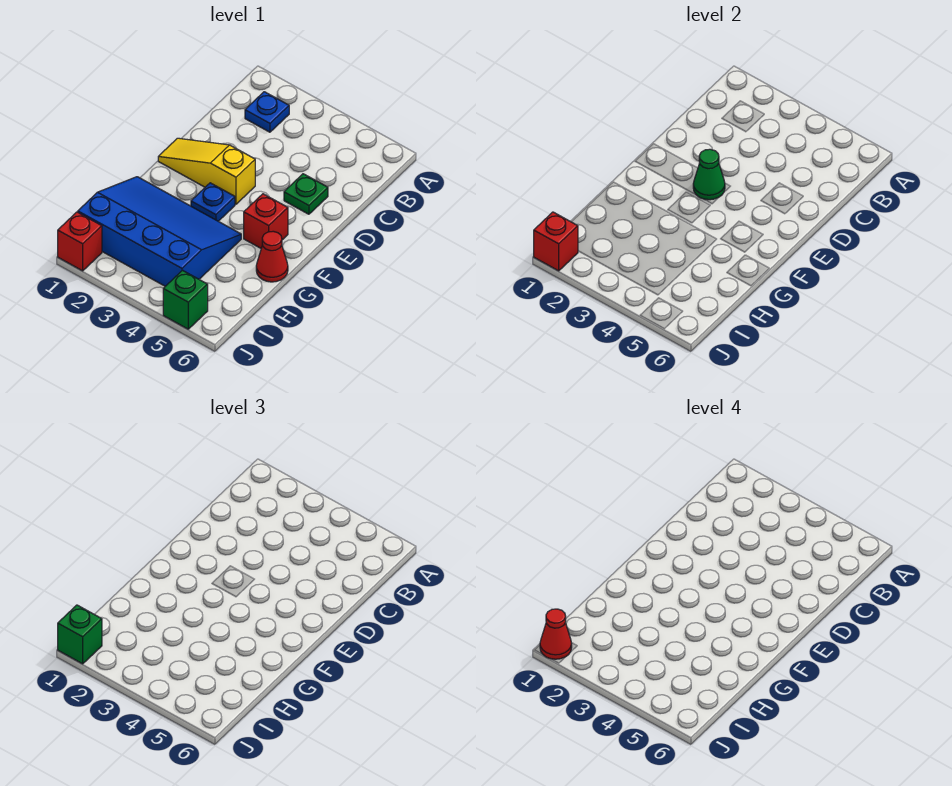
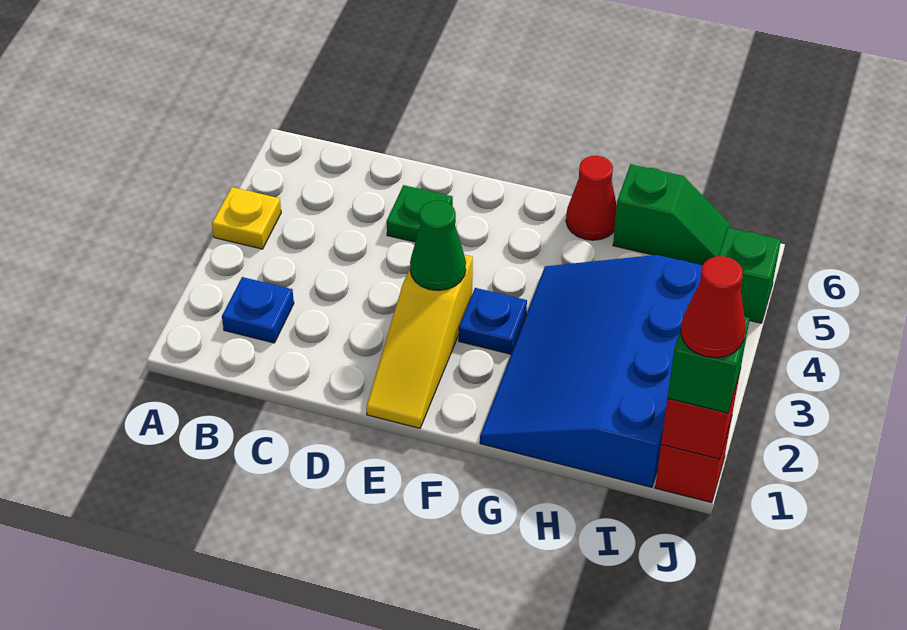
none -> yellow 1x1 plate [212,187,281,249]
red 1x1 brick [244,194,288,248] -> none
none -> green 1x2 slope [613,164,731,265]

